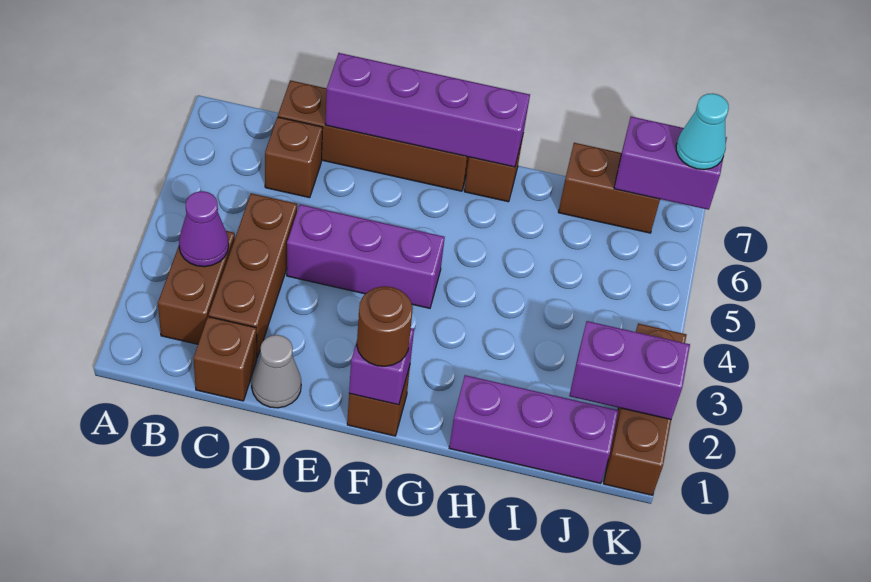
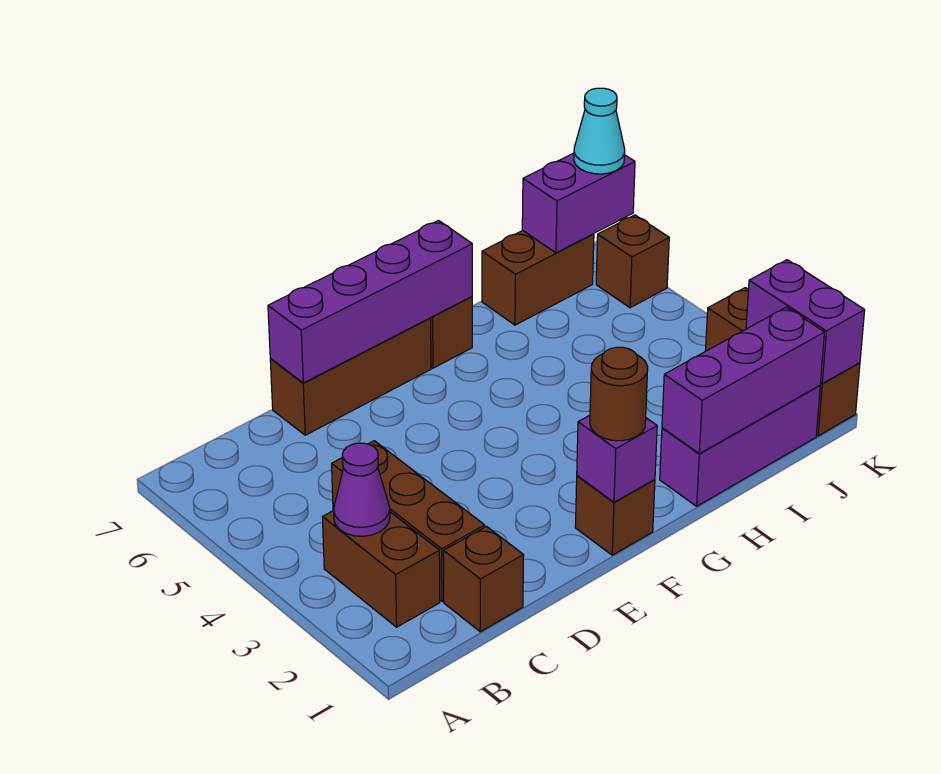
brown 1x1 brick [265,117,323,198] -> brown 1x1 brick moved to [596,215,669,308]
brown 1x4 brick [278,80,469,191] -> brown 1x3 brick [270,318,431,435]
grey 1x1 cone [252,335,301,408] -> none
purple 1x3 brick [287,204,445,308] -> purple 1x3 brick moved to [662,307,824,454]
purple 1x2 brick [569,321,690,419] -> purple 1x2 brick turned to [746,260,865,384]

